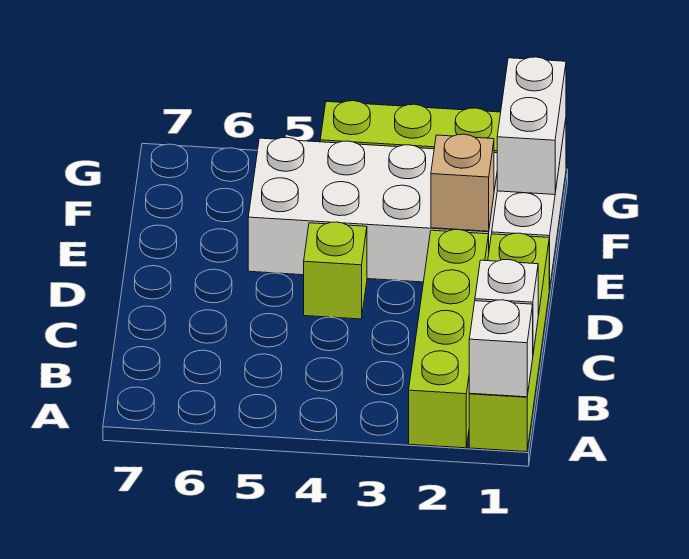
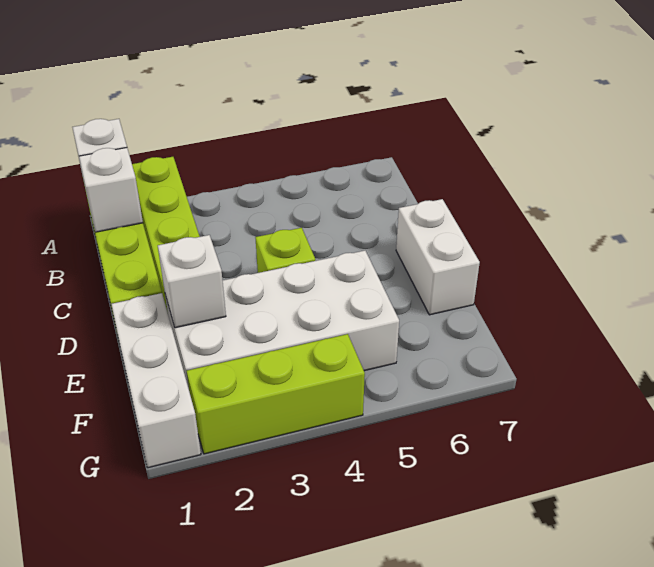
tan 1x1 brick [431,134,494,231] -> white 1x1 brick [158,235,226,328]
white 1x2 brick [497,57,566,195] -> white 1x2 brick moved to [396,199,480,315]

